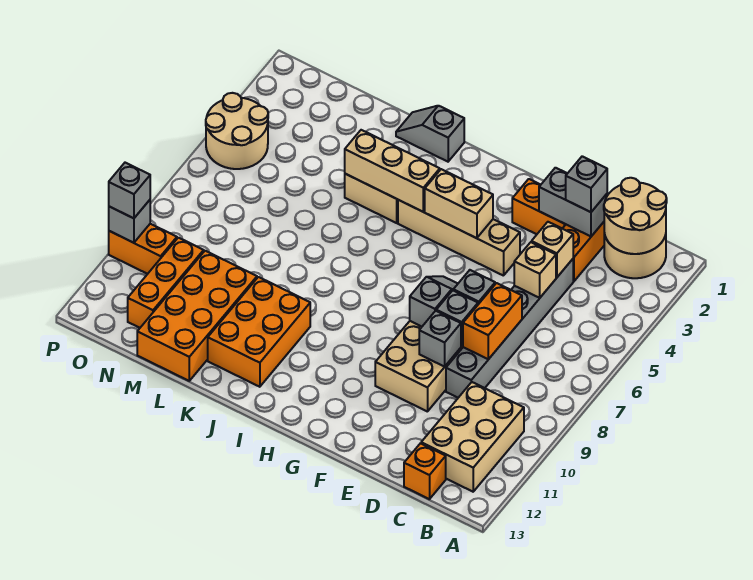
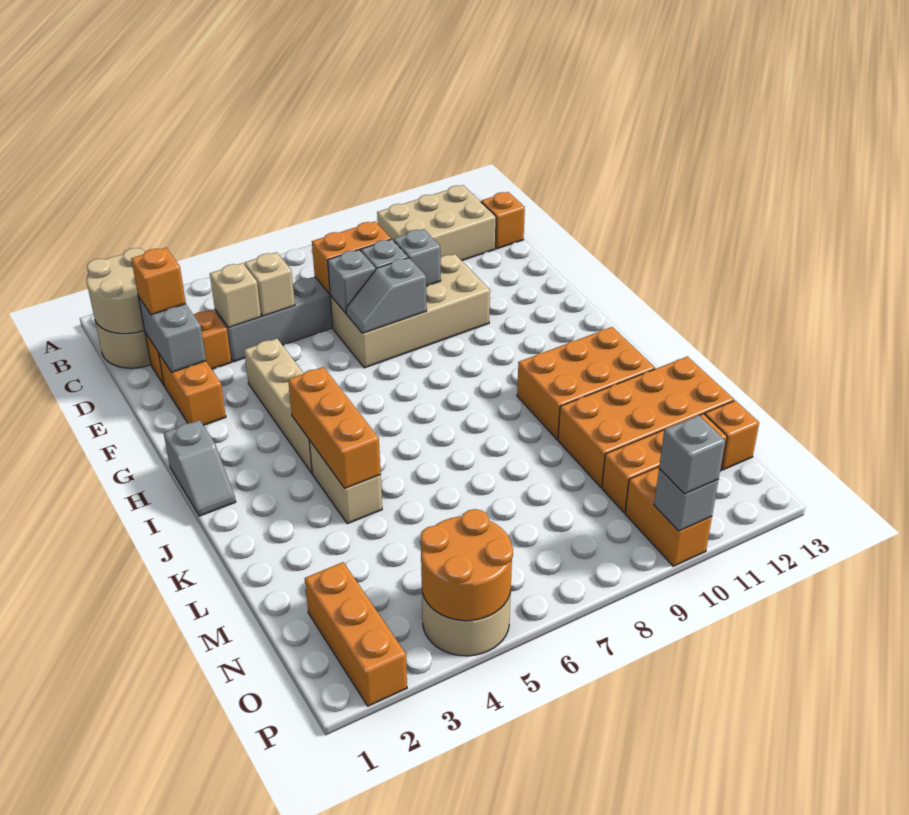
grey 1x1 brick [566,156,607,212] -> orange 1x1 brick [131,248,186,315]
tan 1x2 brick [425,169,493,238] -> none
tan 1x3 brick [345,130,440,212] -> orange 1x3 brick [288,367,381,488]
grey 1x2 slope [396,106,464,162] -> grey 1x2 slope moved to [164,420,236,516]
none -> orange 1x3 brick [305,562,407,706]
none -> orange 1x1 brick [705,401,759,470]
none -> orange 2x2 round brick [421,509,513,621]

